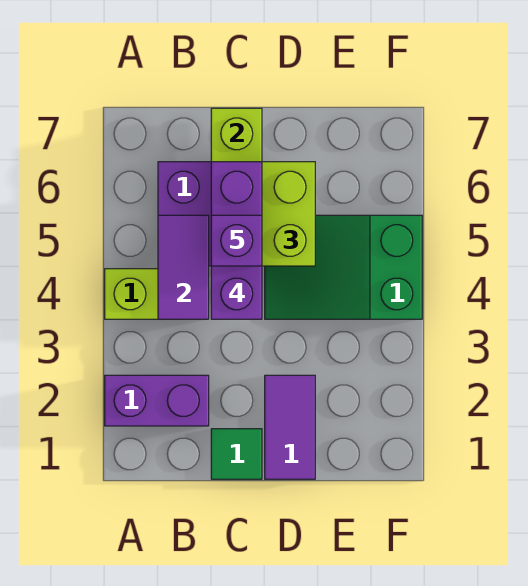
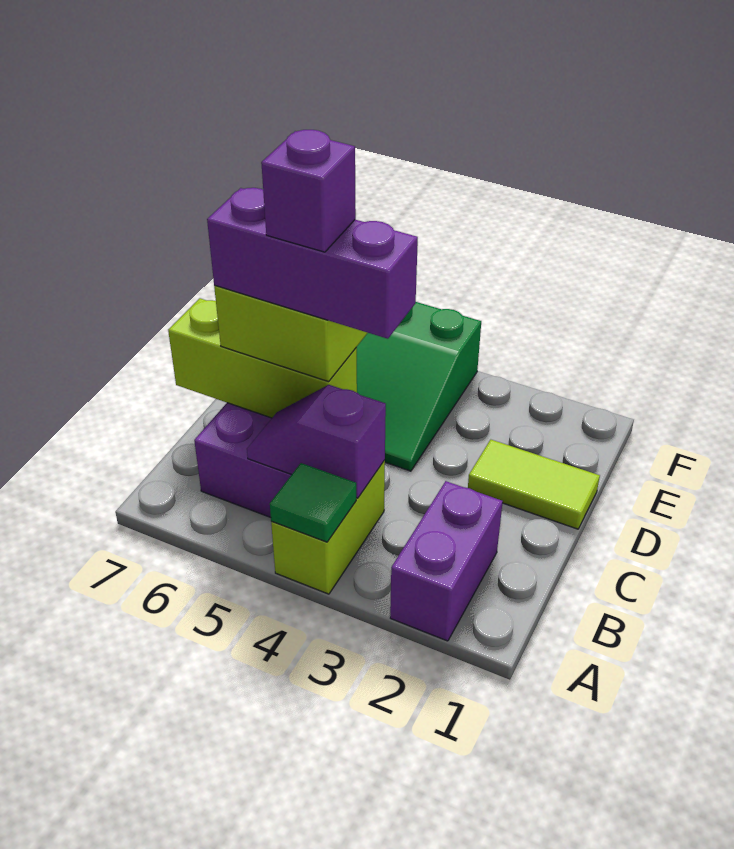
purple 1x2 tile [158,215,209,319] -> purple 1x2 slope [247,385,386,498]
green 1x1 tile [211,429,262,479] -> green 1x1 tile moved to [270,463,356,542]
purple 1x2 tile [265,375,315,479] -> lime 1x2 tile [468,440,600,529]

